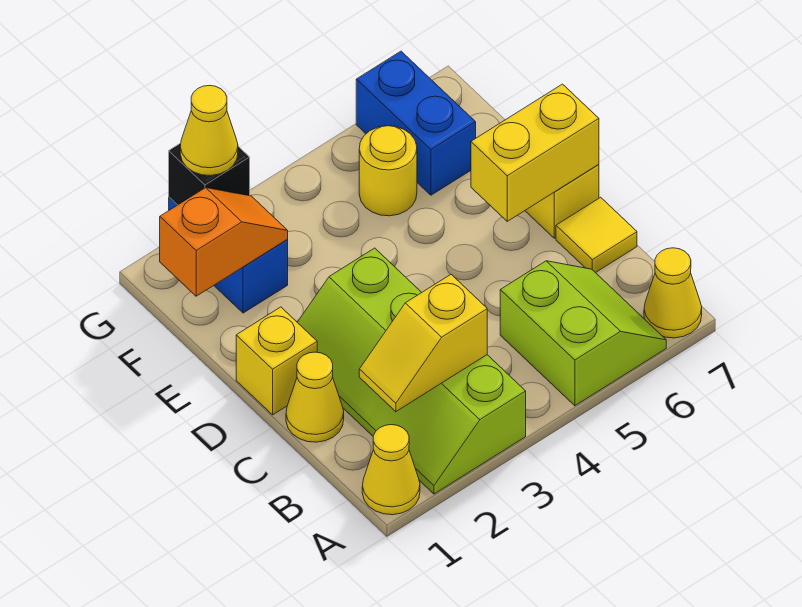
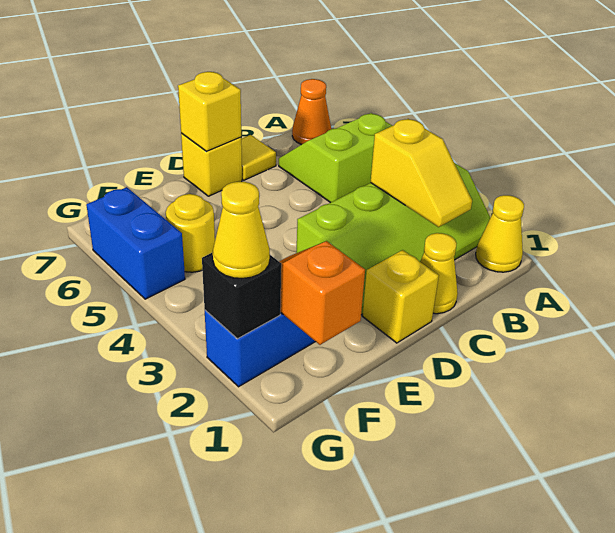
yellow 1x1 cone [644,248,702,338] -> orange 1x1 cone [292,79,331,145]
yellow 1x2 brick [471,84,599,221] -> yellow 1x1 brick [178,72,241,151]
blue 1x2 brick [356,51,476,195] -> blue 1x2 brick turned to [86,187,185,299]

